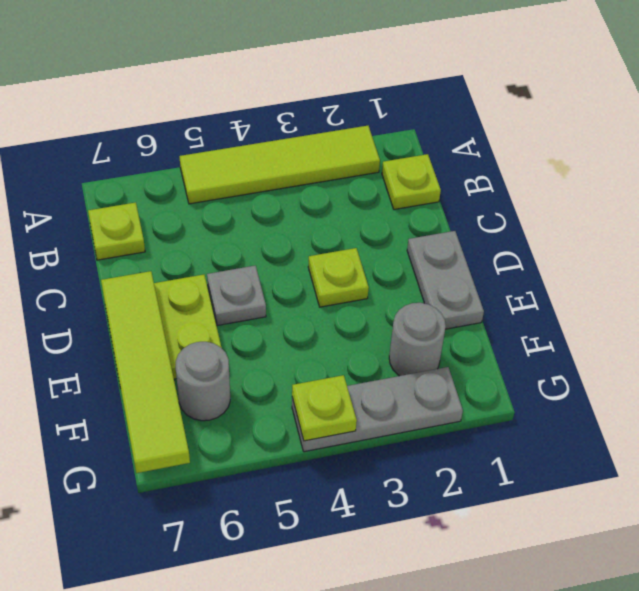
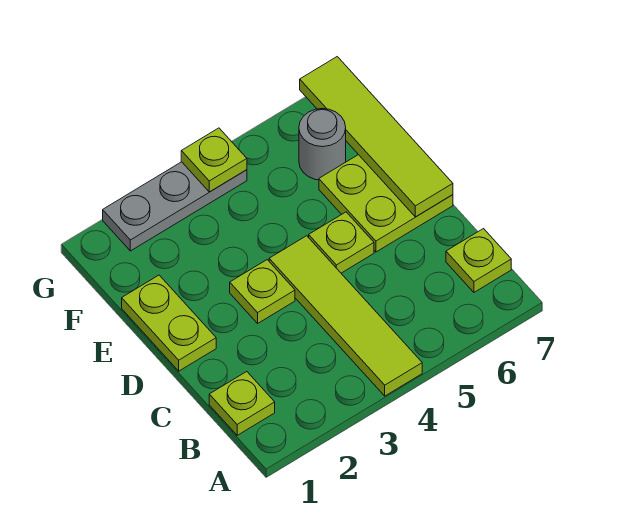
lime 1x4 tile [179,126,380,204] -> lime 1x4 tile turned to [269,236,422,396]
grey 1x2 plate [407,231,484,329] -> lime 1x2 plate [122,275,216,371]
grey 1x1 plate [207,266,266,326] -> lime 1x1 plate [309,212,374,273]
grey 1x1 round brick [389,303,446,376] -> none

